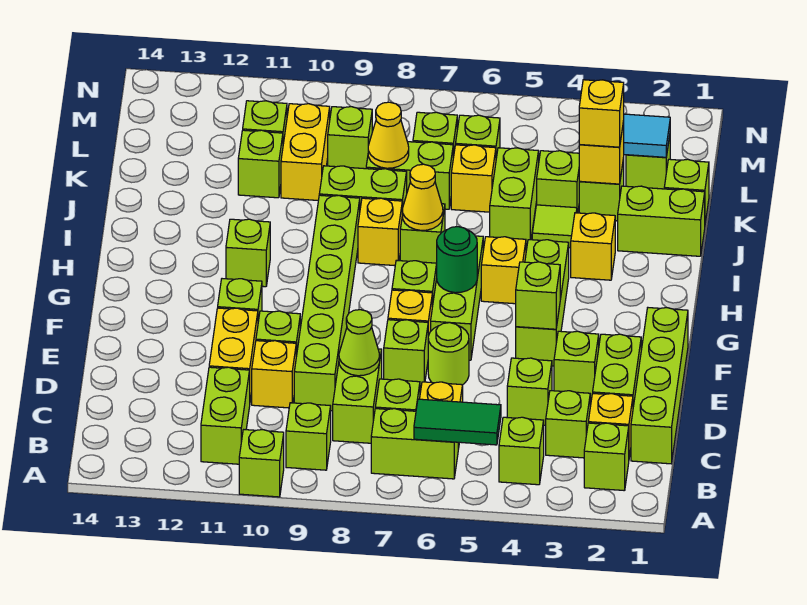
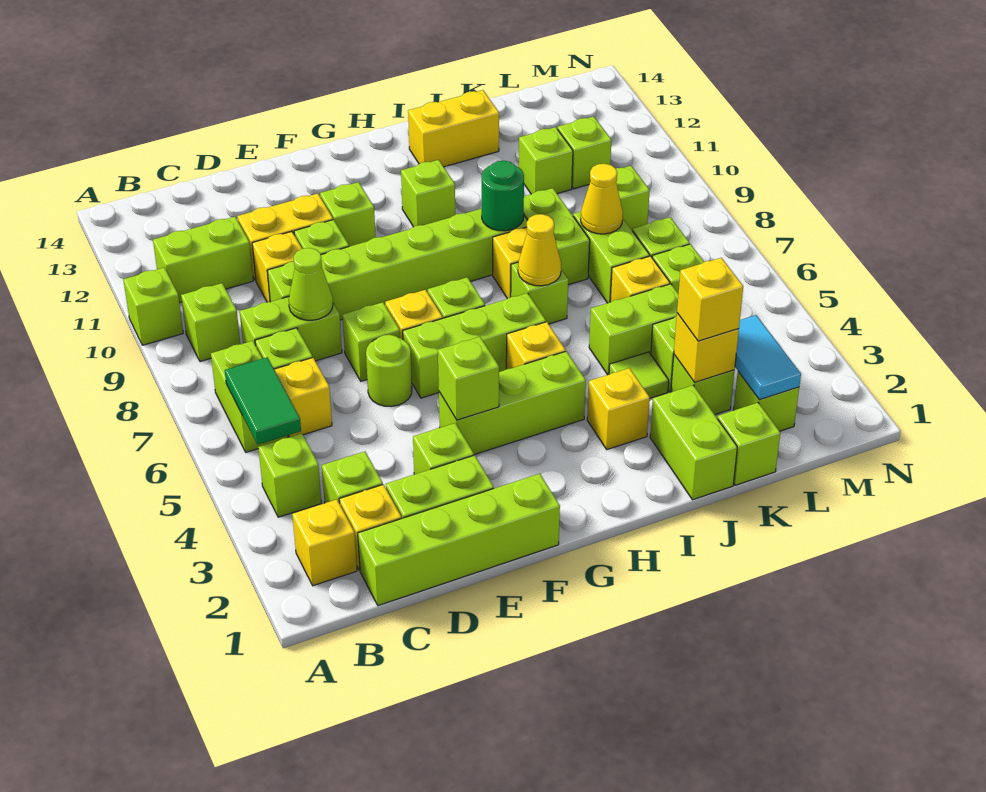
lime 1x1 brick [584,423,629,491] -> yellow 1x1 brick [292,499,357,586]
lime 1x1 brick [507,358,552,425] -> none
green 1x1 round brick [437,227,477,293] -> green 1x1 round brick moved to [482,161,524,231]
yellow 1x2 brick [281,104,330,200] -> yellow 1x2 brick moved to [408,90,499,167]

